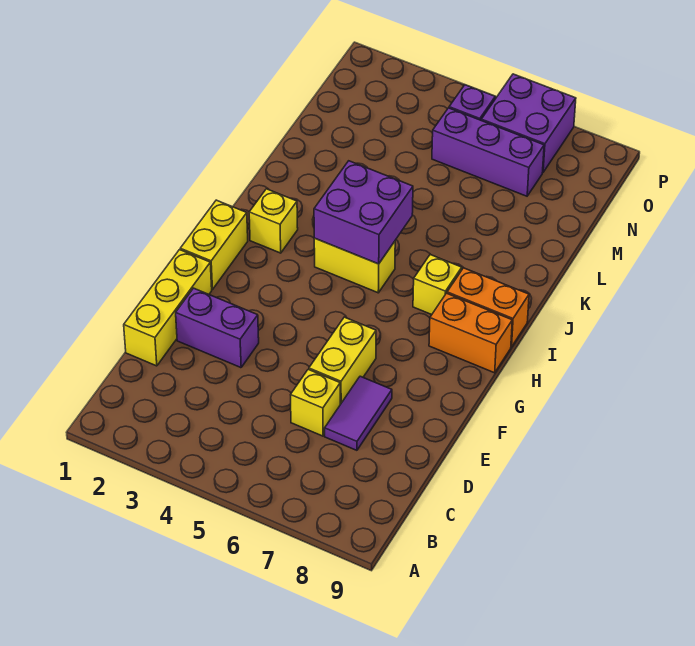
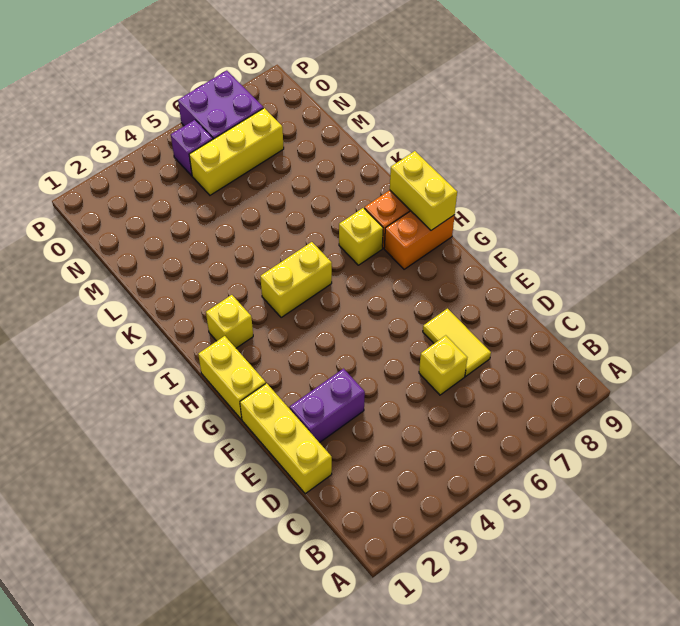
purple 1x2 tile [325,376,392,450] -> yellow 1x2 tile [423,309,491,376]
yellow 1x2 brick [309,317,376,404] -> yellow 1x2 brick moved to [390,151,457,230]
purple 2x2 brick [314,161,413,264] -> none
purple 1x3 brick [432,108,544,196] -> yellow 1x3 brick [189,108,284,195]

